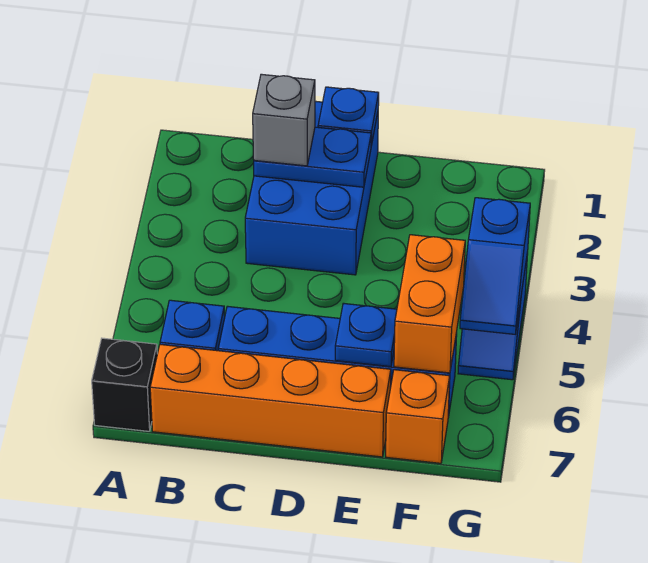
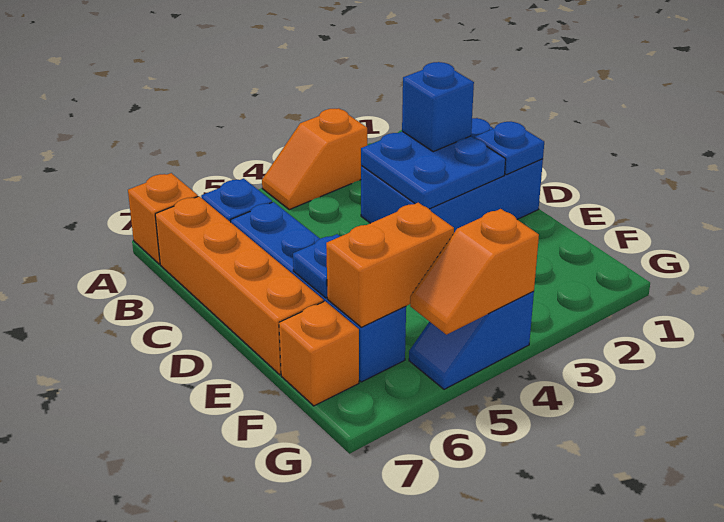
none -> orange 1x2 slope [262,108,367,210]
black 1x1 brick [92,338,157,431] -> orange 1x1 brick [128,173,198,264]
blue 1x2 plate [254,127,371,187] -> blue 2x2 plate [361,131,506,209]
grey 1x1 brick [253,74,315,166] -> blue 1x1 brick [402,62,474,152]
blue 1x2 slope [460,198,530,334] -> orange 1x2 slope [410,209,539,335]

